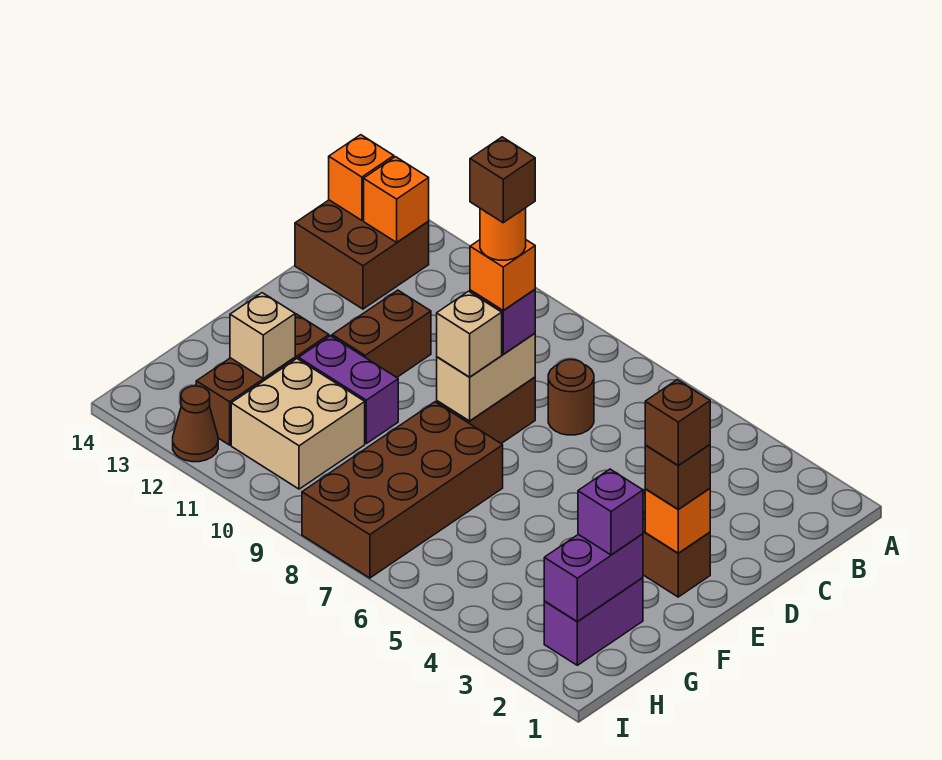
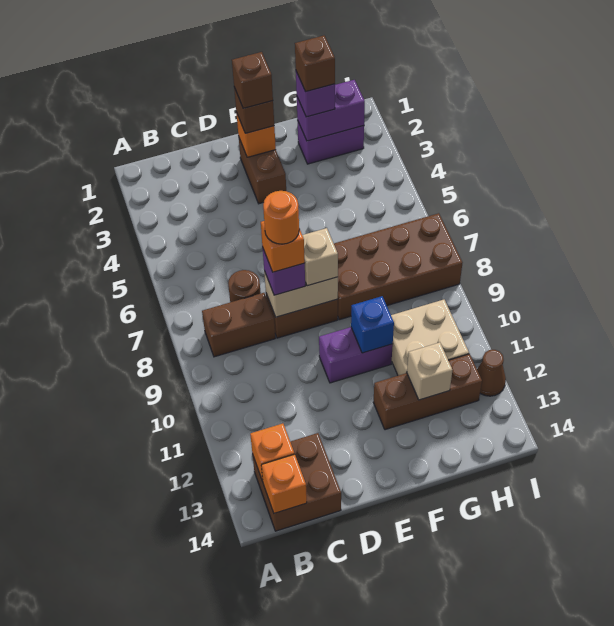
brown 1x1 brick [470,137,535,223] -> brown 1x1 brick moved to [295,36,335,92]
brown 1x2 brick [332,290,431,377] -> brown 1x2 brick moved to [202,293,275,357]
purple 1x2 brick [299,336,398,443] -> purple 1x2 brick turned to [319,327,393,383]
none -> blue 1x1 brick [351,296,394,353]

